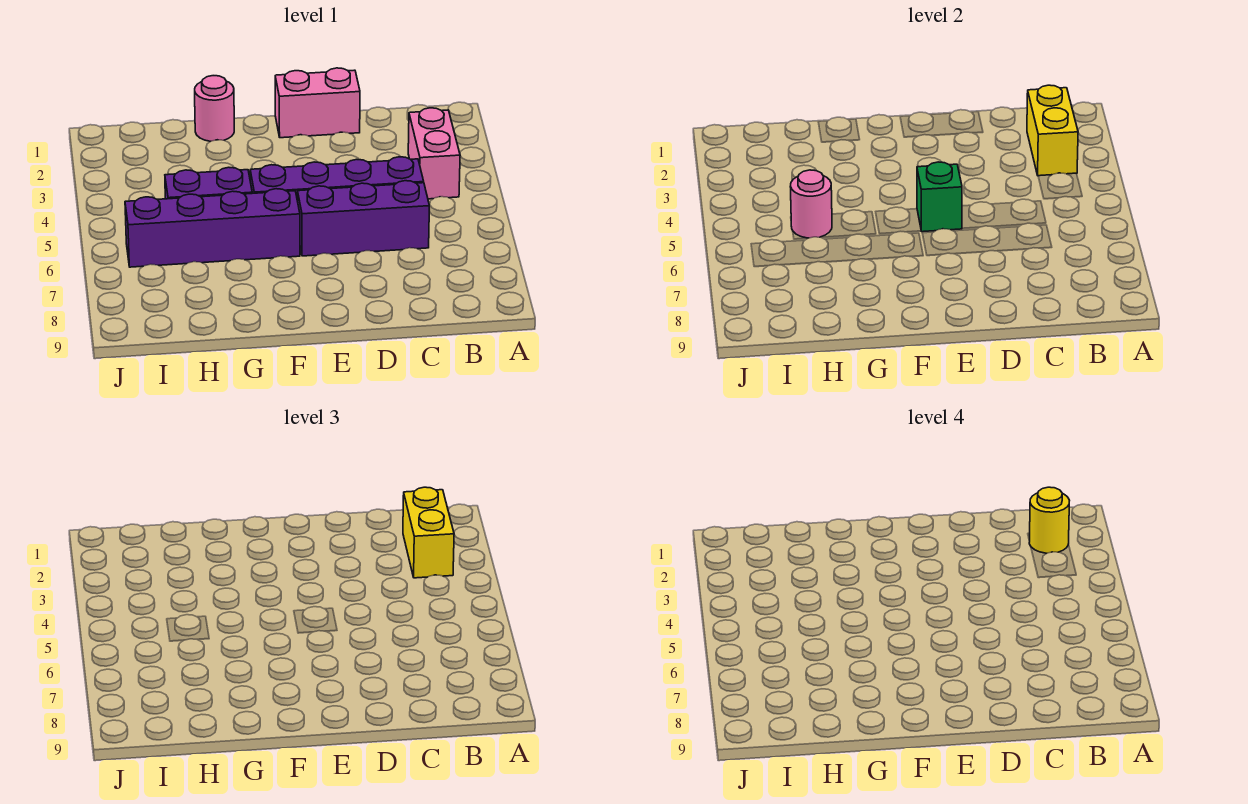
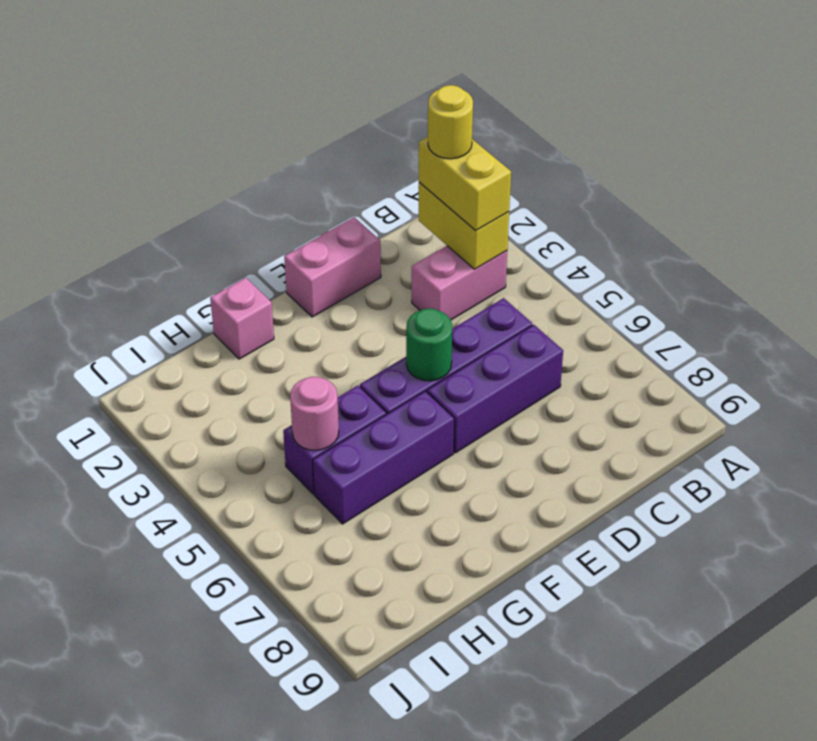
pink 1x2 brick [408,108,460,199] -> pink 1x2 brick turned to [412,246,507,320]
green 1x1 brick [917,162,962,232] -> green 1x1 round brick [406,309,452,381]
purple 1x4 brick [125,189,300,267] -> purple 1x3 brick [313,391,454,524]
pink 1x1 round brick [195,76,234,141] -> pink 1x1 brick [210,278,274,359]

